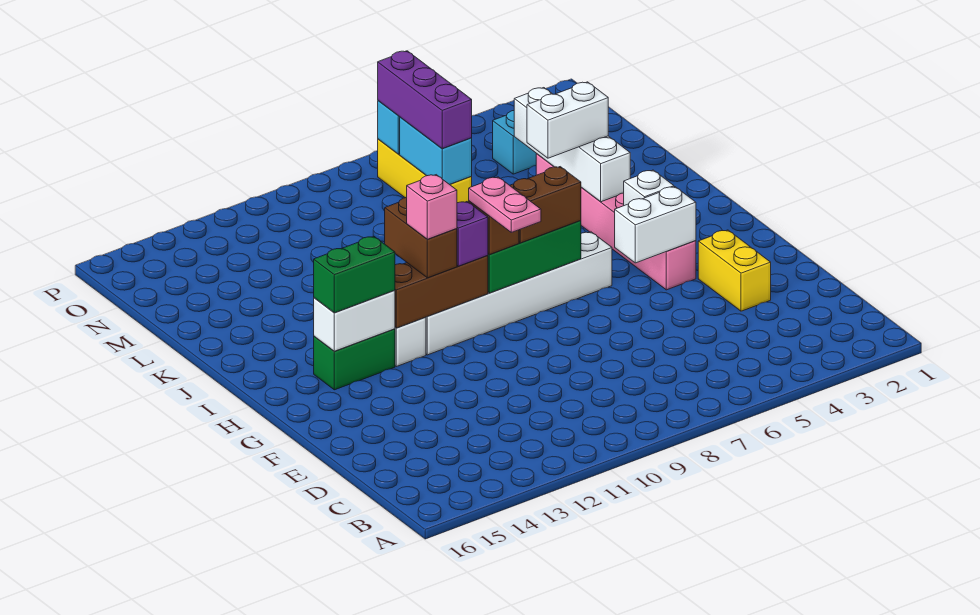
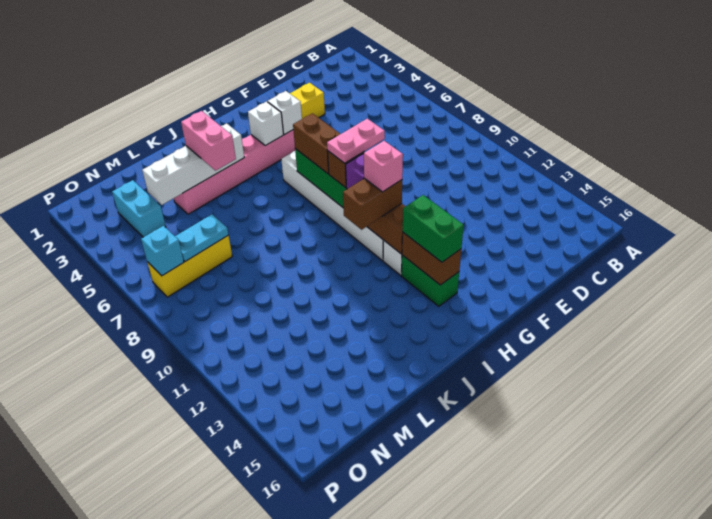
white 1x2 brick [615,187,696,263] -> white 1x1 brick [268,91,302,134]
white 1x2 brick [314,290,395,351] -> brown 1x2 brick [402,233,461,285]
white 1x2 brick [527,82,608,158] -> pink 1x2 brick [181,111,236,171]
cyan 1x2 brick [400,117,472,185] -> cyan 1x2 plate [175,215,228,262]
purple 1x3 brick [378,51,472,149] -> none

